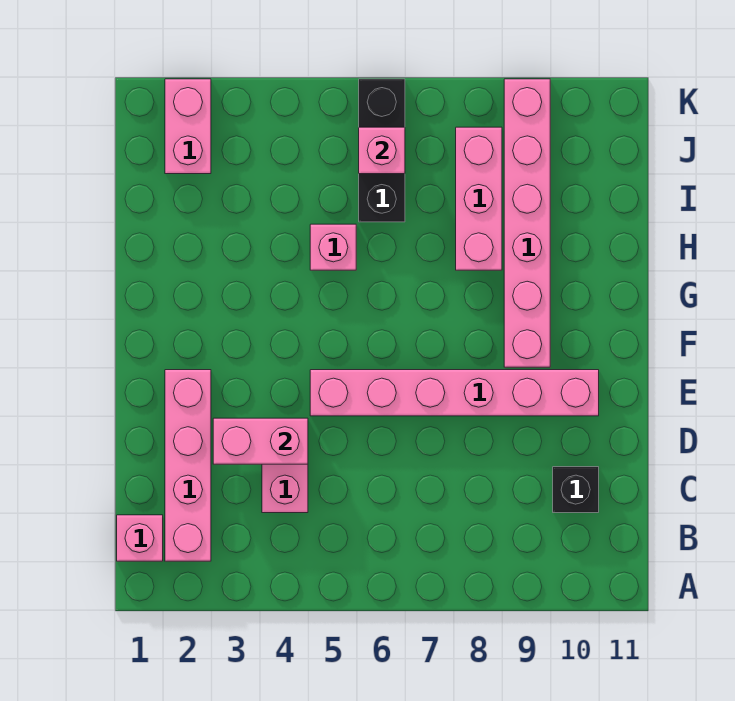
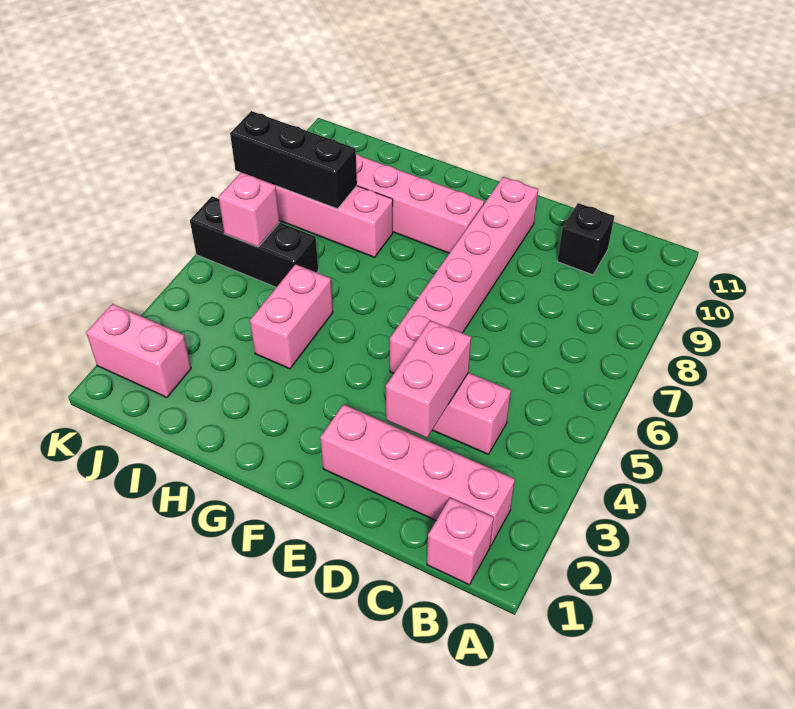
pink 1x1 brick [310,224,356,270] -> pink 1x2 brick [250,264,333,369]
none -> black 1x3 brick [230,111,357,209]

